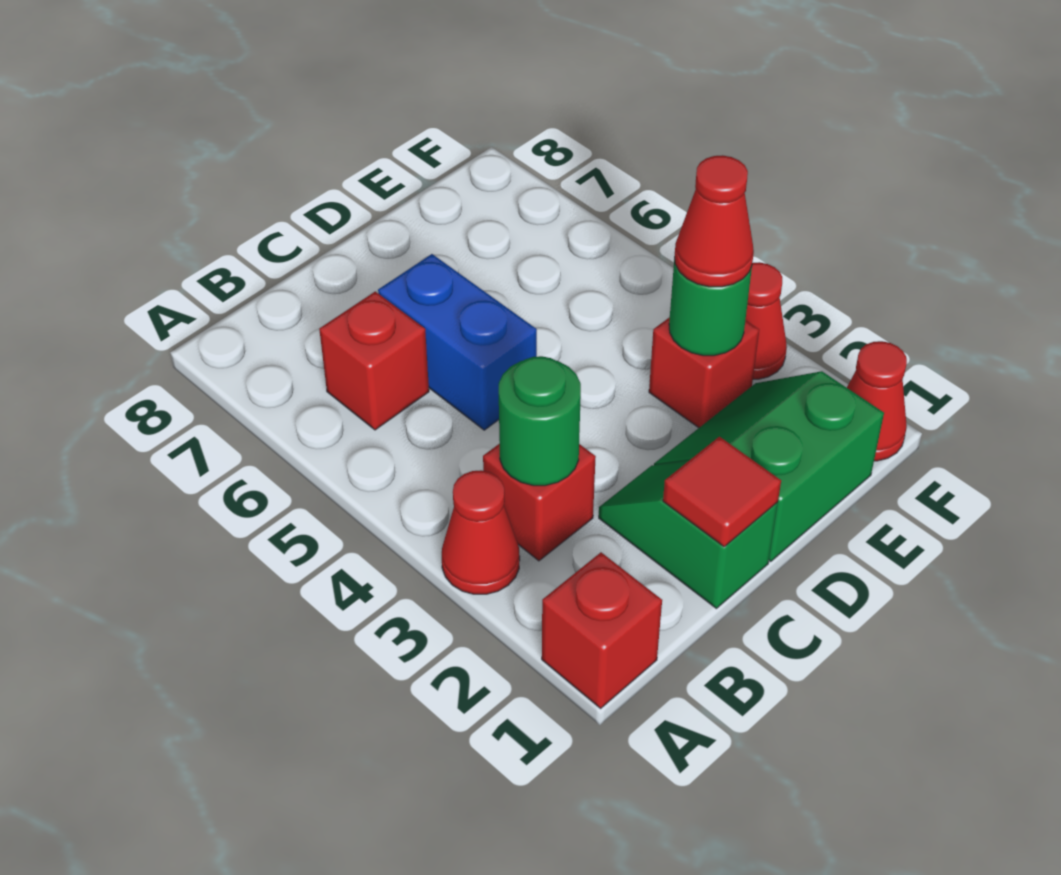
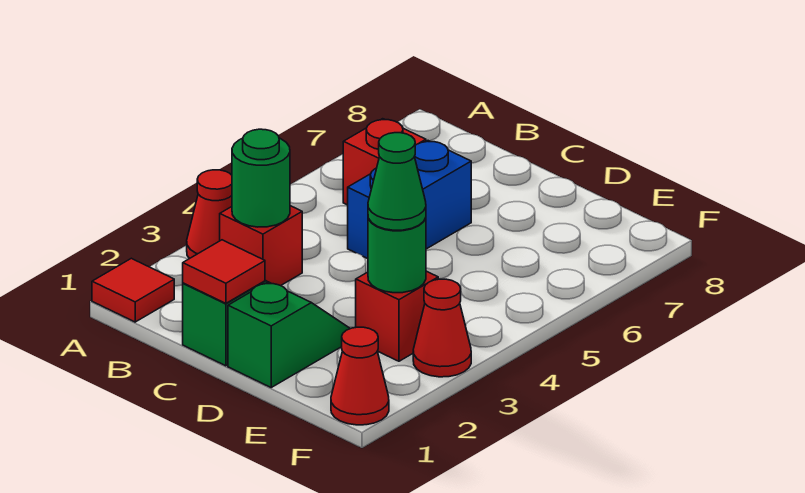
red 1x1 brick [542,552,662,708] -> red 1x1 tile [92,258,174,322]
green 2x2 slope [654,371,884,561] -> green 1x2 slope [228,282,350,387]
red 1x1 cone [675,155,754,287] -> green 1x1 cone [368,133,426,230]

